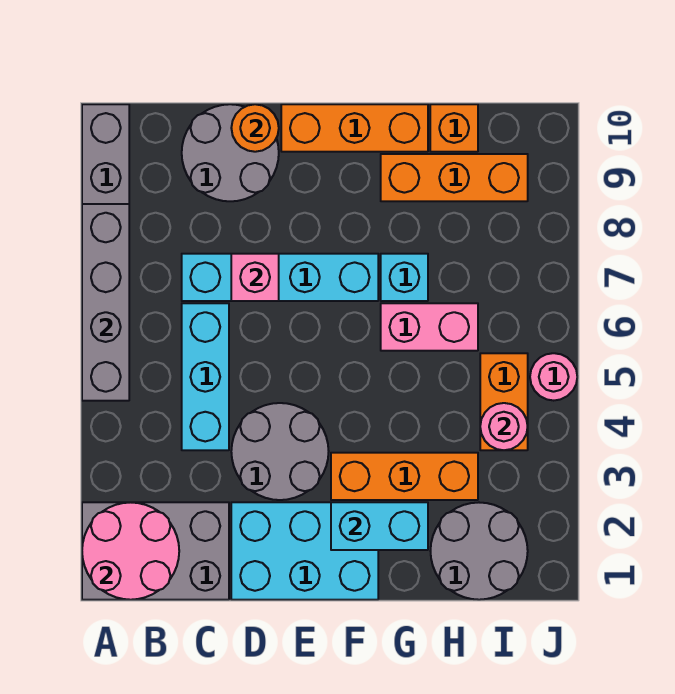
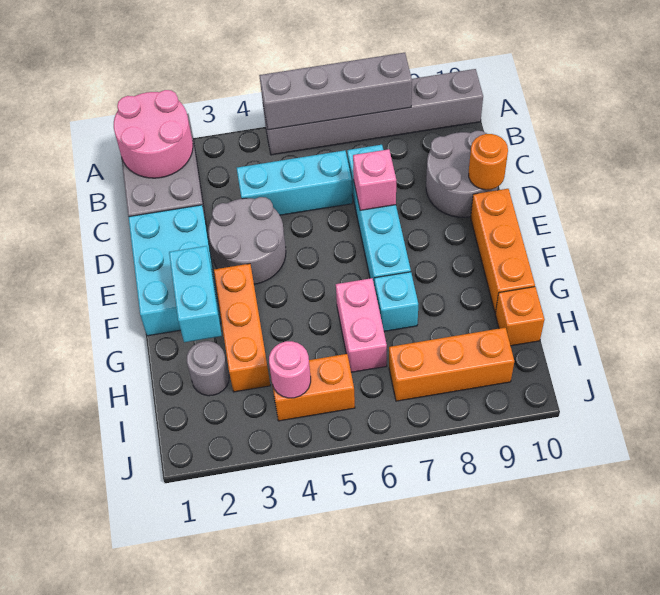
orange 1x3 brick [381,154,528,201] -> orange 1x3 brick turned to [389,328,514,401]
grey 2x2 round brick [431,503,528,600] -> grey 1x1 round brick [187,341,229,396]
pink 1x1 round brick [530,353,577,401] -> none

